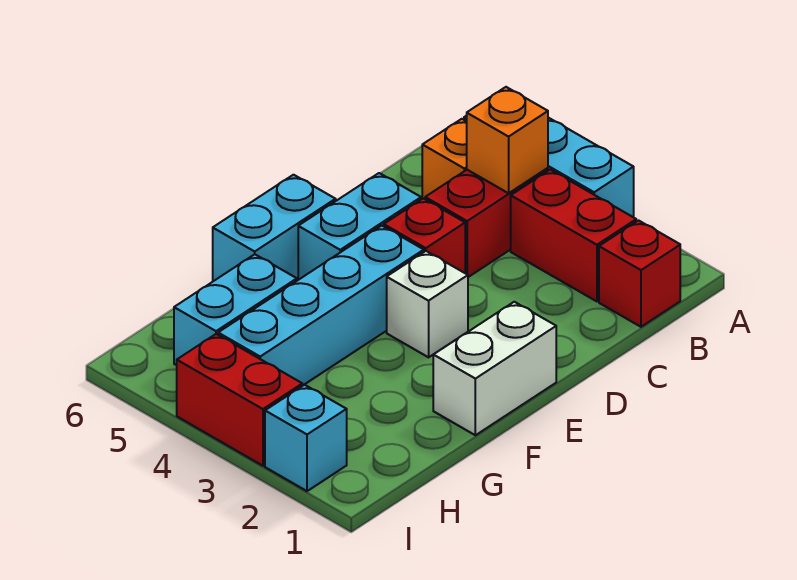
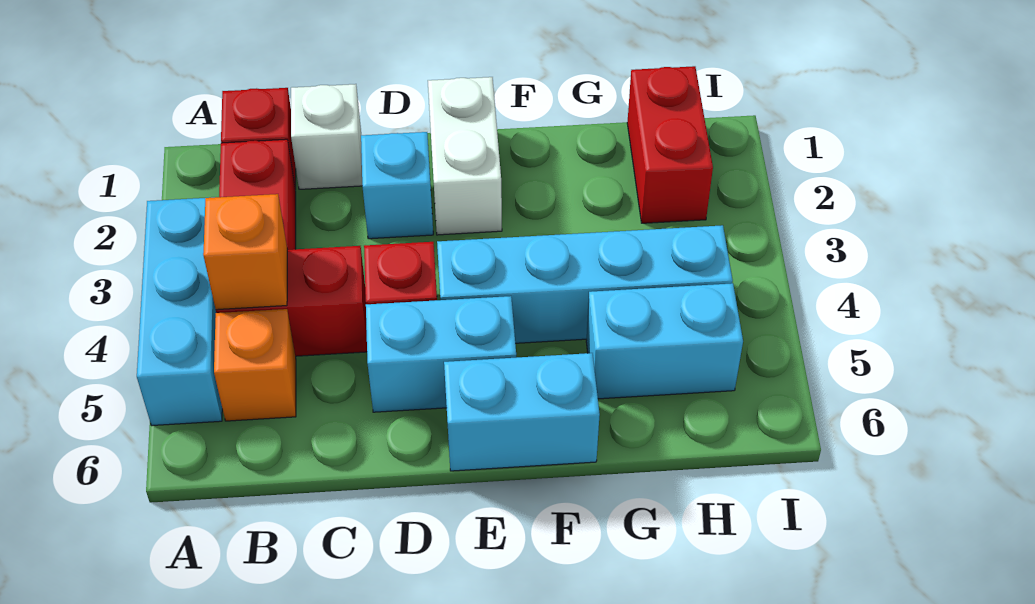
white 1x2 brick [433,302,556,435] -> white 1x2 brick turned to [428,77,502,235]
white 1x1 brick [387,251,468,357] -> white 1x1 brick moved to [291,84,362,189]
cyan 1x1 brick [265,385,347,491] -> cyan 1x1 brick moved to [361,132,433,239]
red 1x2 brick [177,334,302,466] -> red 1x2 brick moved to [627,66,713,223]

